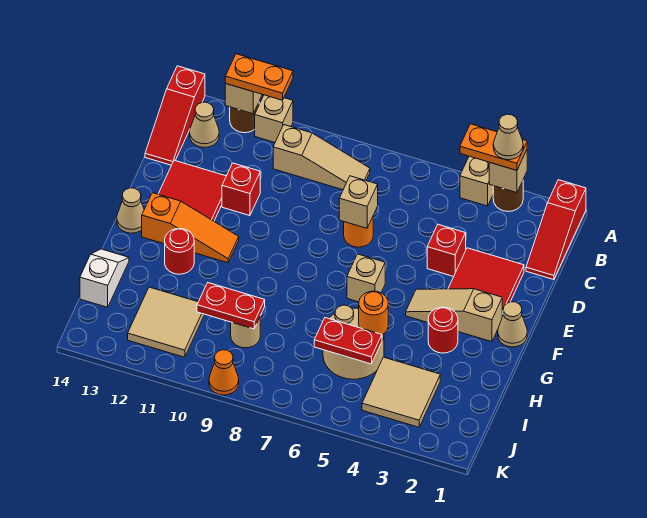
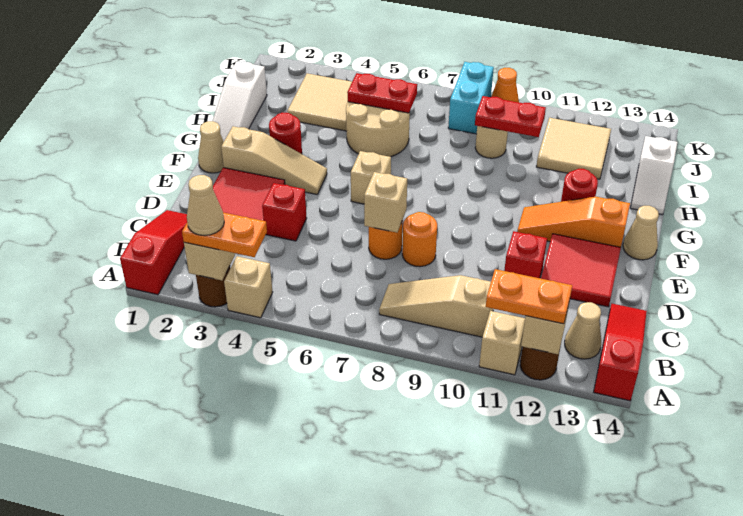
none -> white 1x3 slope [213,61,267,141]
orange 1x1 round brick [359,291,388,335] -> orange 1x1 round brick moved to [402,212,437,267]
none -> cyan 1x2 brick [448,62,494,134]

